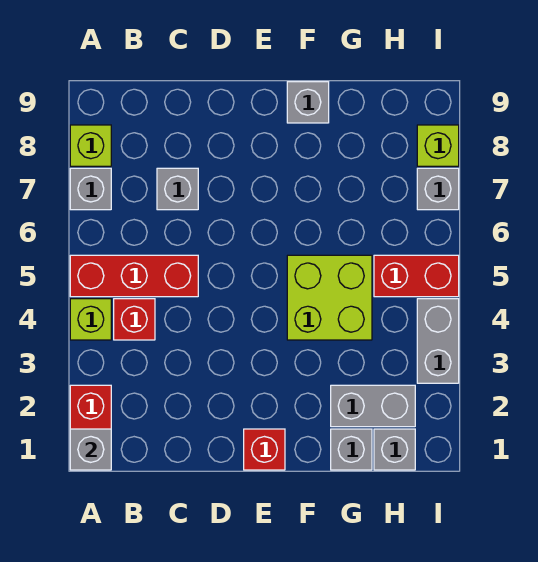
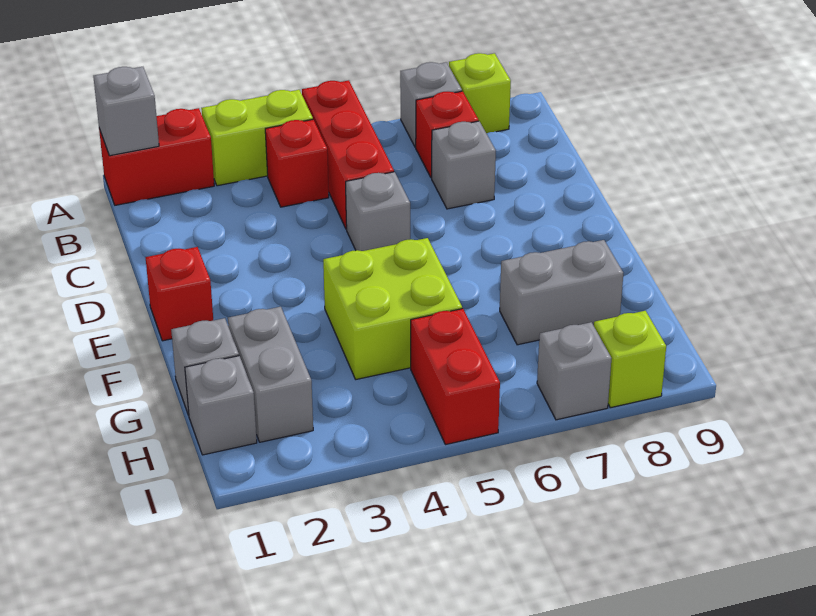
lime 1x1 brick [70,299,111,340] -> lime 1x2 brick [201,90,313,186]
none -> red 1x1 brick [416,91,479,178]
grey 1x1 brick [287,82,329,123] -> grey 1x1 brick moved to [346,172,410,251]
grey 1x2 brick [417,299,459,383] -> grey 1x2 brick moved to [500,240,623,345]

